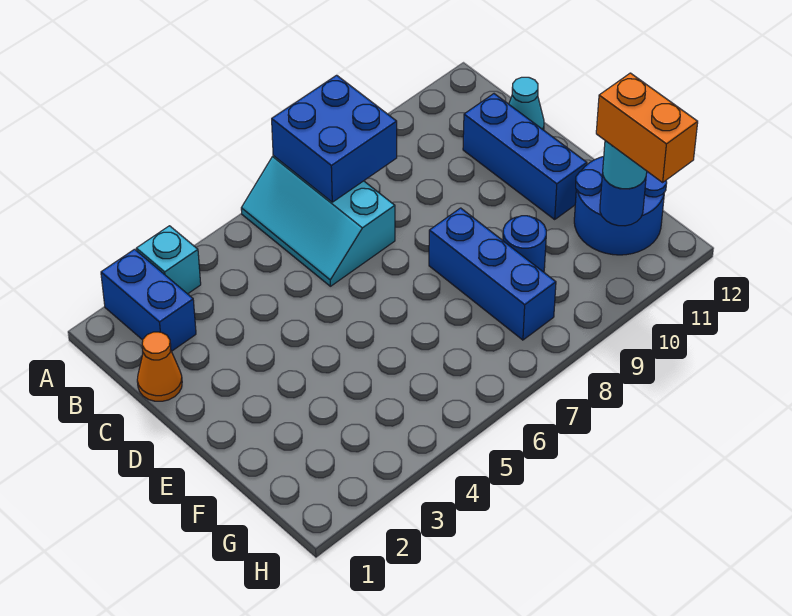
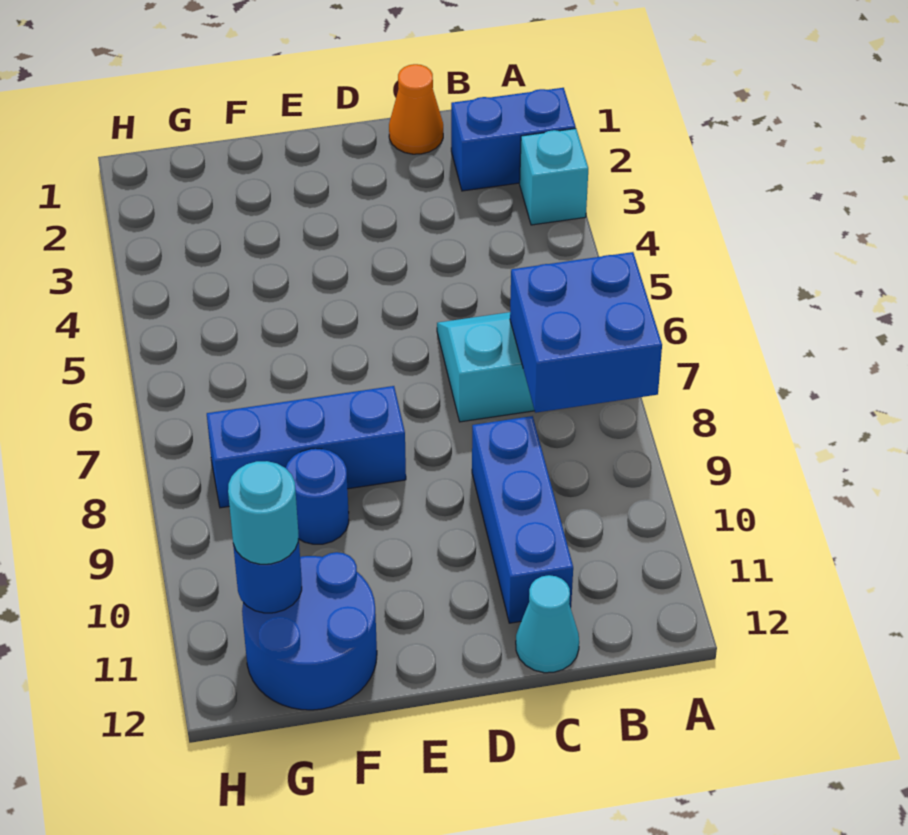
blue 1x3 brick [463,94,587,219] -> blue 1x3 brick turned to [472,416,573,623]
orange 1x2 brick [596,73,698,182] -> none

